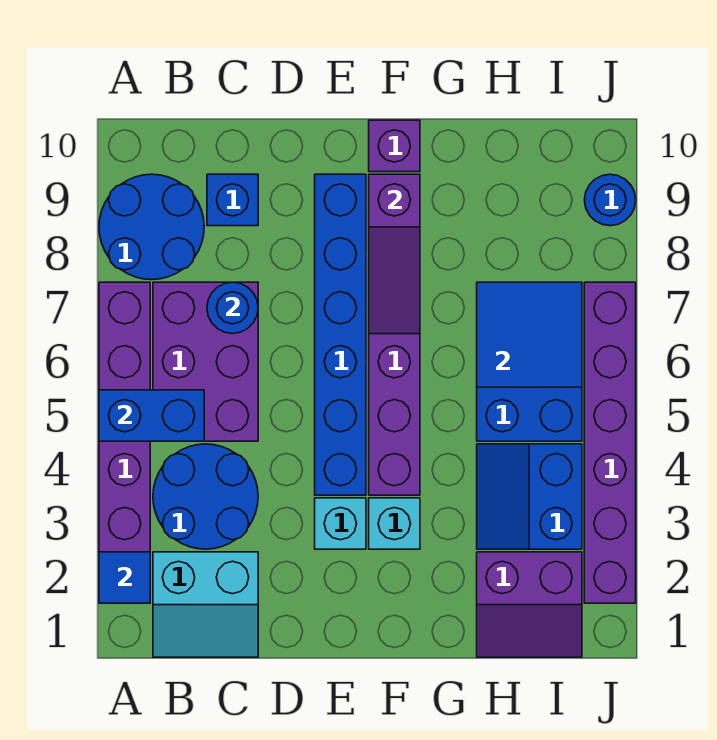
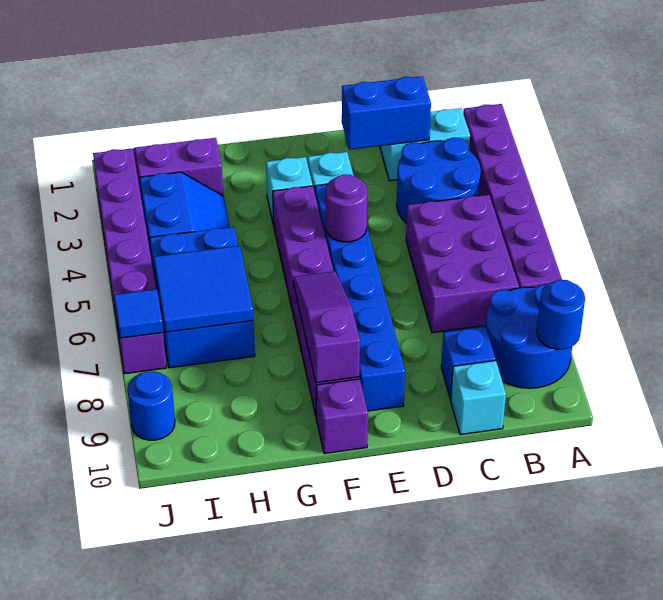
blue 1x1 tile [99,552,150,603] -> blue 1x1 tile moved to [114,289,163,338]
blue 1x2 brick [99,390,204,441] -> blue 1x2 brick moved to [342,76,431,150]
blue 1x1 round brick [207,282,258,334] -> blue 1x1 round brick moved to [537,280,585,349]
none -> cyan 1x1 brick [451,361,506,435]
none -> purple 1x1 round brick [326,174,367,242]

